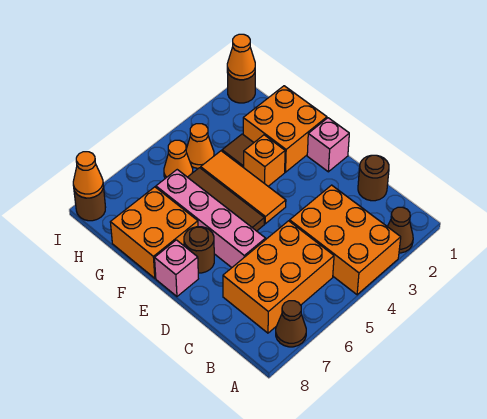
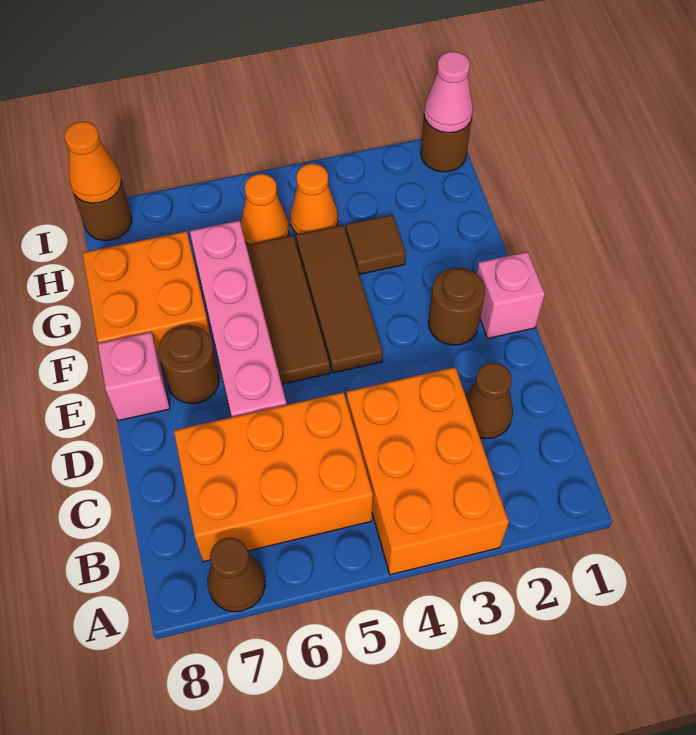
brown 1x1 cone [387,207,413,253] -> brown 1x1 cone moved to [465,363,513,439]
brown 1x1 round brick [358,155,389,201] -> brown 1x1 round brick moved to [428,267,485,345]
orange 1x3 tile [201,151,286,224] -> brown 1x3 tile [296,225,383,373]
orange 2x2 brick [243,86,327,172] -> none
orange 1x1 brick [244,135,285,186] -> none
orange 1x1 cone [227,34,255,80] -> pink 1x1 cone [424,52,473,133]

